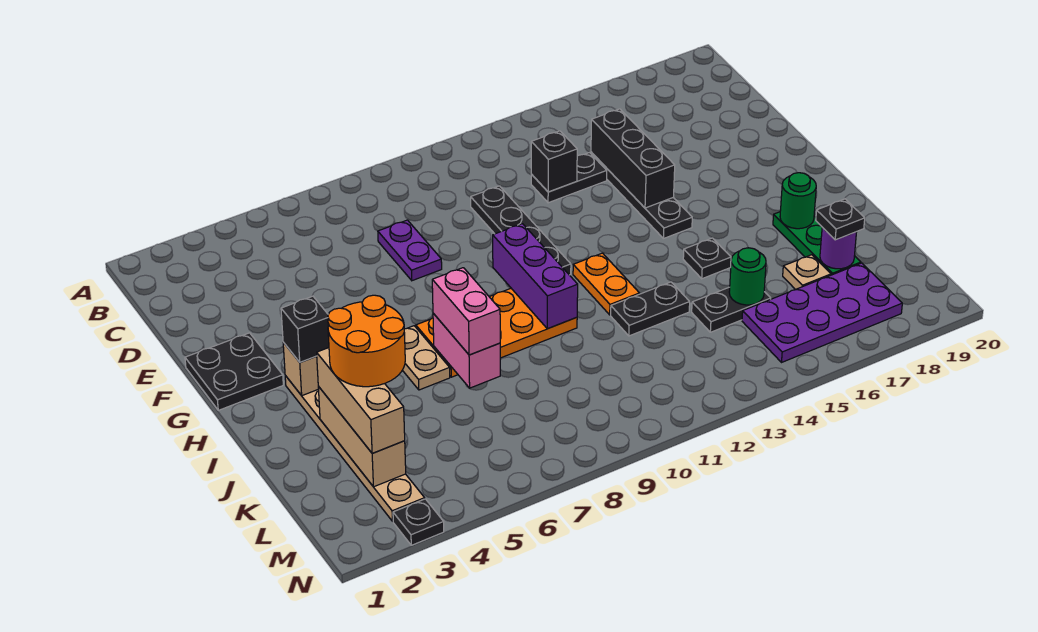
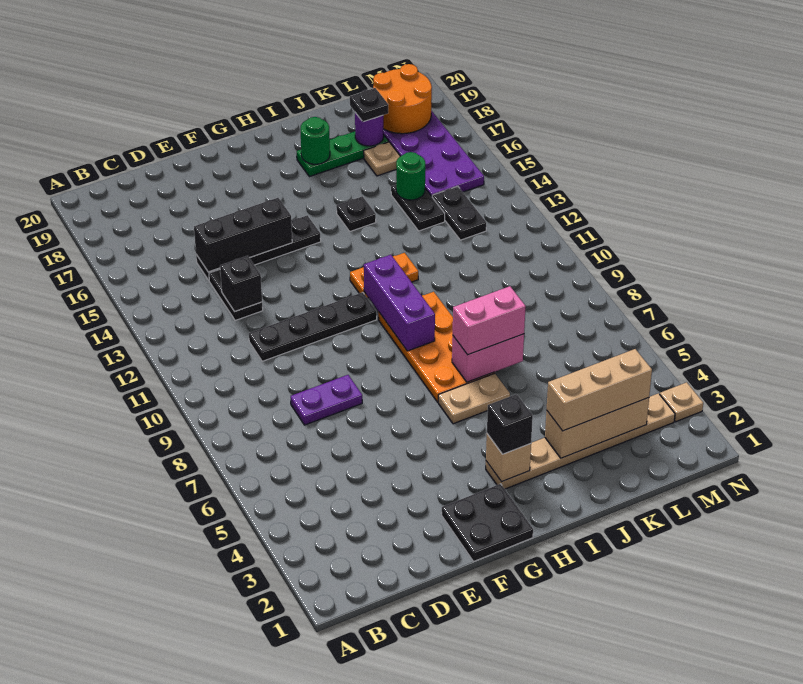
purple 1x3 brick [493,224,578,329] -> purple 1x3 brick turned to [364,255,435,351]
orange 2x2 round brick [328,295,405,387] -> orange 2x2 round brick moved to [373,64,432,134]
black 1x2 plate [611,282,690,336] -> black 1x2 plate moved to [432,186,486,240]
black 1x1 plate [393,499,444,545] -> tan 1x1 plate [660,382,703,422]

